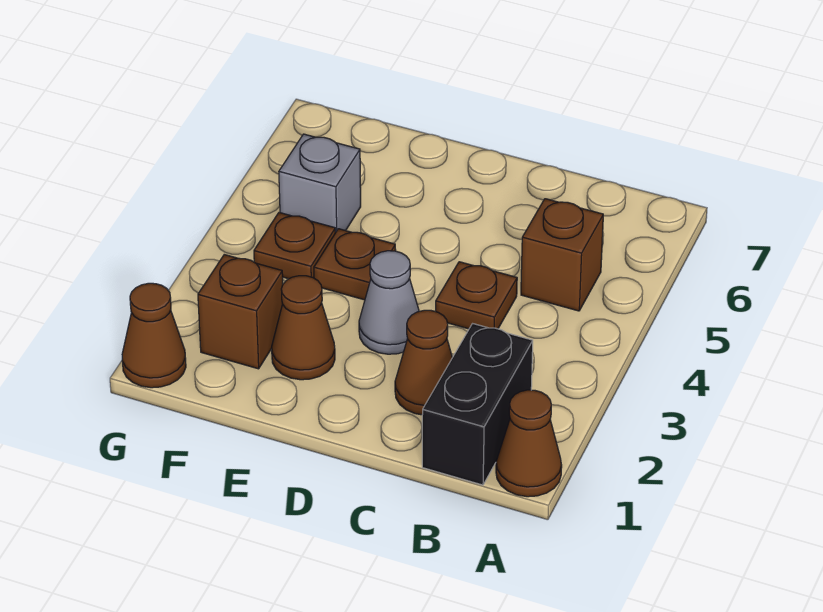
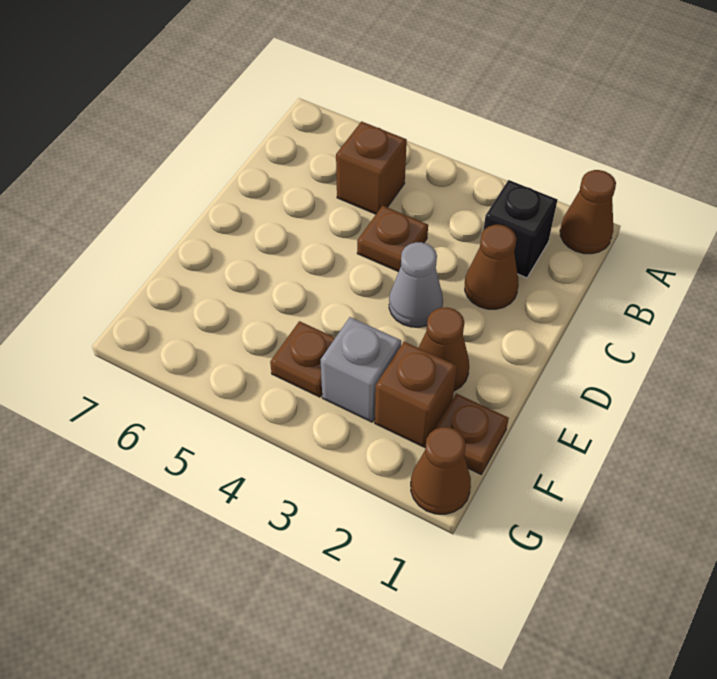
black 1x2 brick [422,324,533,485] -> black 1x1 brick [483,180,558,278]
brown 1x1 plate [314,229,396,300] -> brown 1x1 plate moved to [435,394,509,474]
grey 1x1 brick [279,134,361,232] -> grey 1x1 brick moved to [321,317,401,422]

